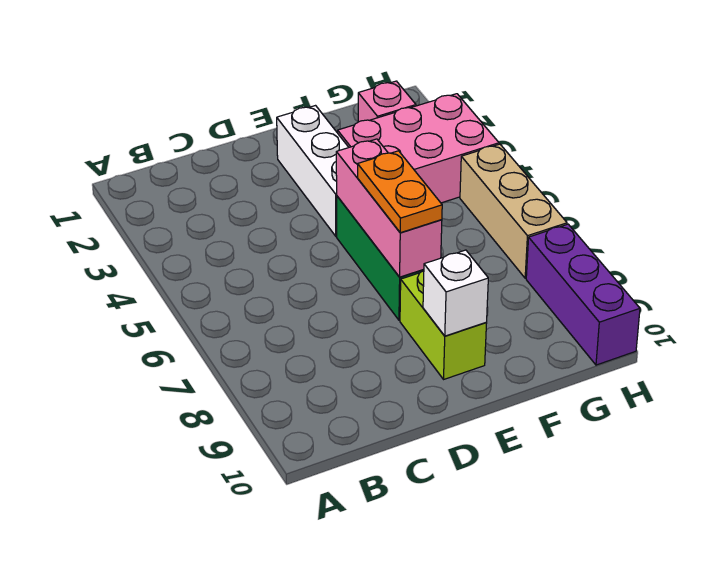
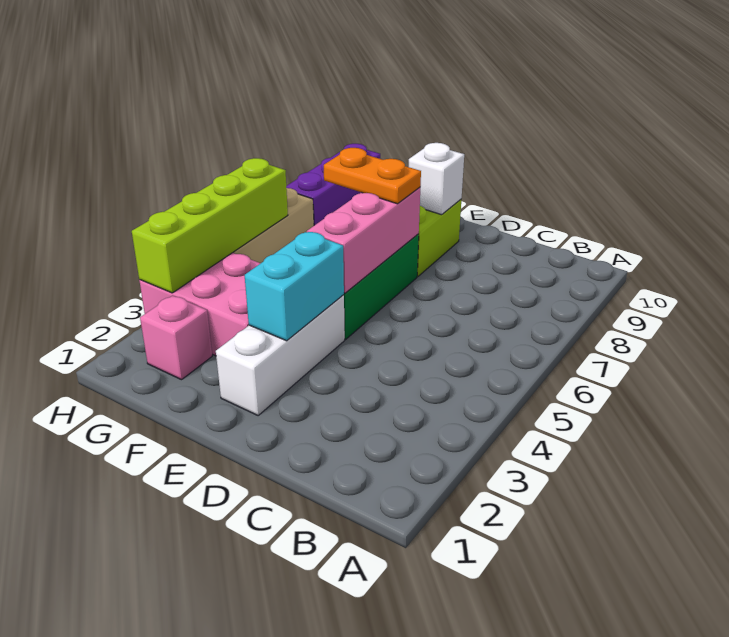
none -> cyan 1x2 brick [245,232,344,341]
orange 1x2 plate [358,151,442,233] -> orange 1x2 plate turned to [324,148,421,204]
none -> lime 1x4 brick [132,158,288,293]

